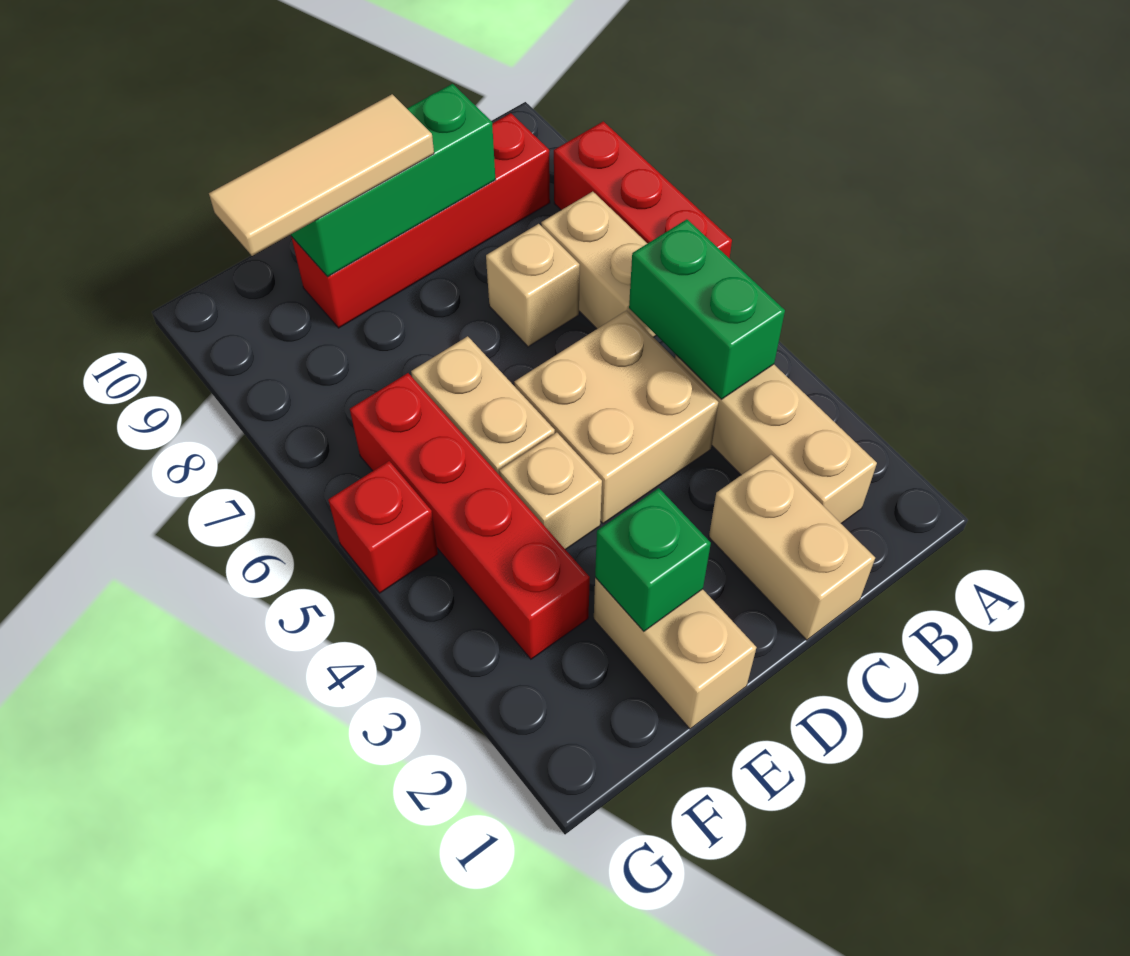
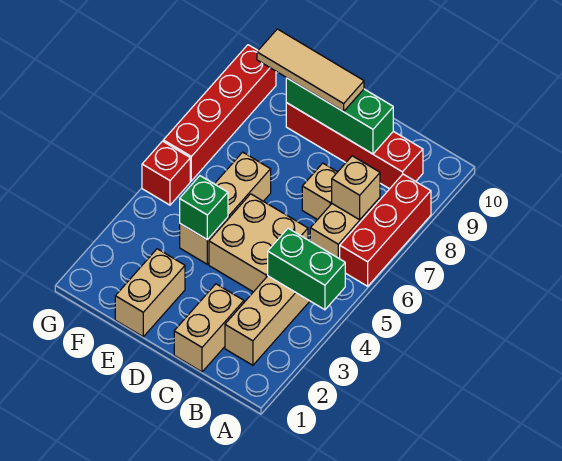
green 1x2 brick [629,219,785,399] -> green 1x2 brick turned to [268,228,345,310]
none -> tan 1x1 brick [332,156,380,220]
green 1x1 brick [595,488,711,631] -> green 1x1 brick moved to [180,176,228,240]
red 1x4 brick [350,373,590,659] -> red 1x4 brick moved to [163,45,276,181]

